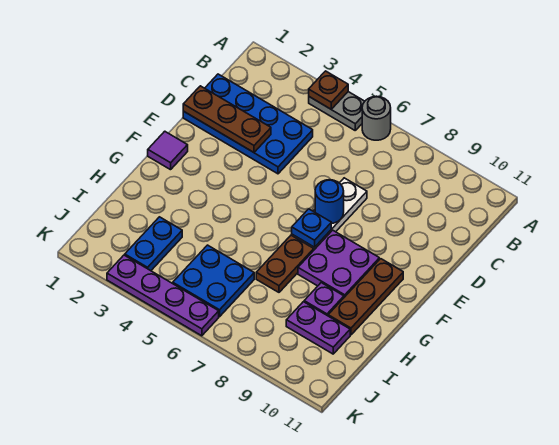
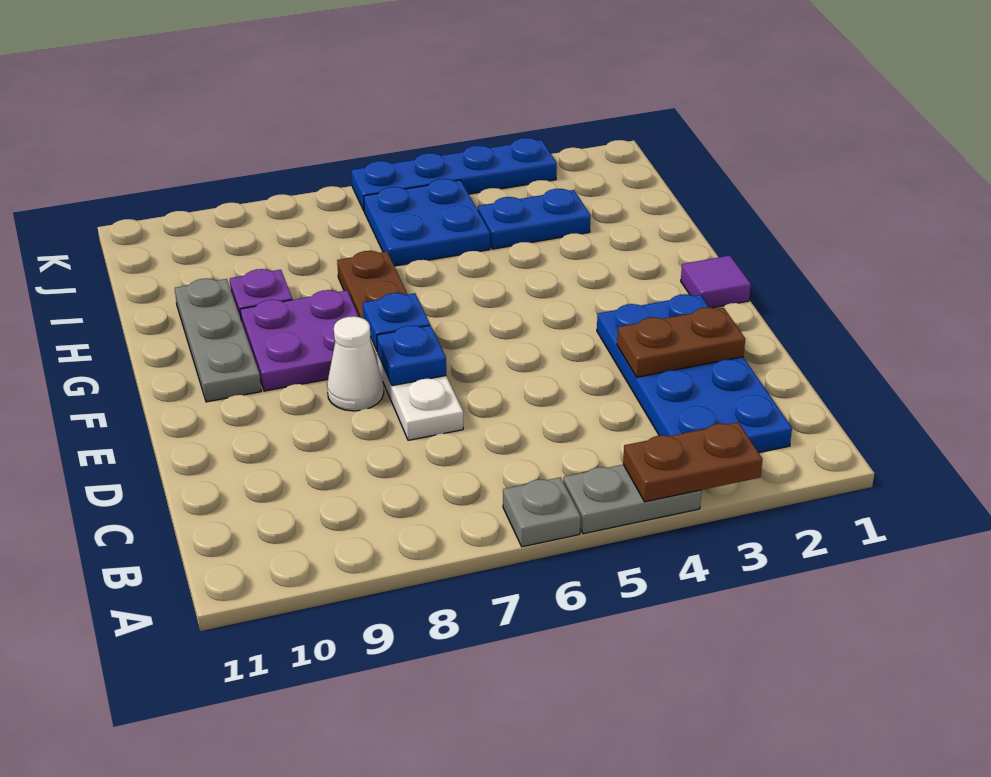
brown 1x1 plate [309,71,348,109] -> brown 1x2 plate [623,422,762,502]
grey 1x1 round brick [362,96,391,140] -> grey 1x1 plate [503,477,581,547]
blue 2x4 plate [183,74,313,174] -> blue 2x4 plate turned to [597,294,792,453]
brown 1x3 plate [183,86,271,152] -> brown 1x2 plate [617,307,745,377]
blue 1x1 round brick [315,180,344,224] -> blue 1x1 plate [377,325,446,386]
none -> white 1x1 cone [327,316,384,411]
brown 1x3 plate [328,259,403,335] -> grey 1x3 plate [175,278,261,402]
blue 1x2 plate [125,217,182,271] -> blue 1x2 plate turned to [478,189,591,249]
purple 1x2 plate [286,302,350,354] -> none
purple 1x4 plate [107,255,219,336] -> blue 1x4 plate [351,138,557,210]

